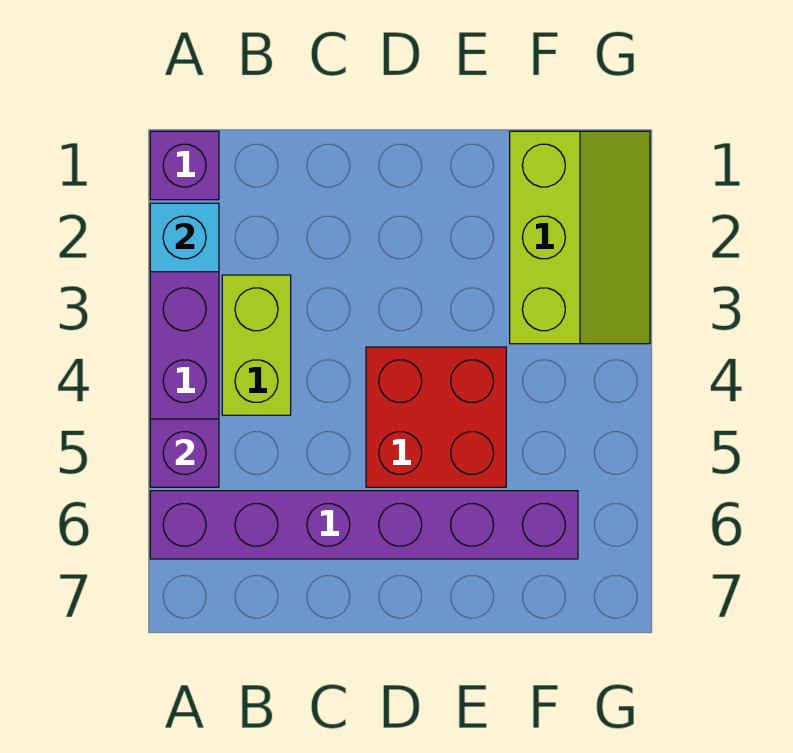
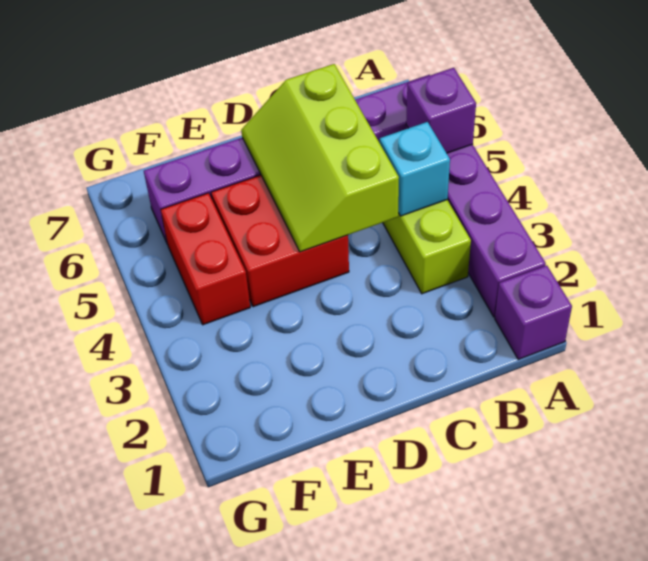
cyan 1x1 brick [150,203,219,272] -> cyan 1x1 brick moved to [380,122,450,216]
lime 2x3 slope [510,131,650,344] -> lime 2x3 slope moved to [241,64,399,252]
none -> red 1x2 brick [161,193,250,325]

